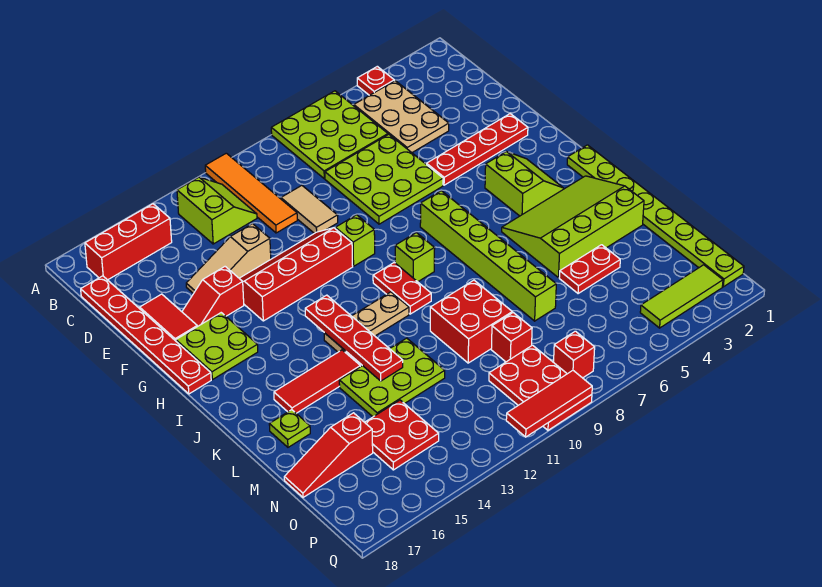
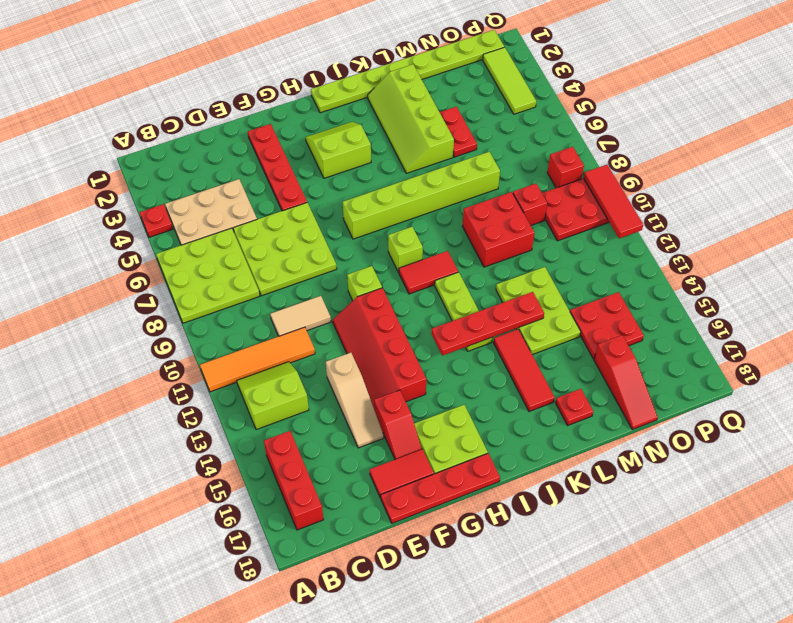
red 1x6 plate [81,276,211,394] -> red 1x4 plate [381,454,500,523]
red 1x2 plate [373,263,431,314] -> red 1x2 tile [399,251,458,294]
lime 3x4 slope [502,176,644,278] -> lime 2x4 slope [368,64,454,173]
tan 1x3 plate [324,292,409,354] -> lime 1x3 plate [435,272,492,351]
lime 1x1 plate [269,410,310,447] -> red 1x1 plate [556,389,593,425]

